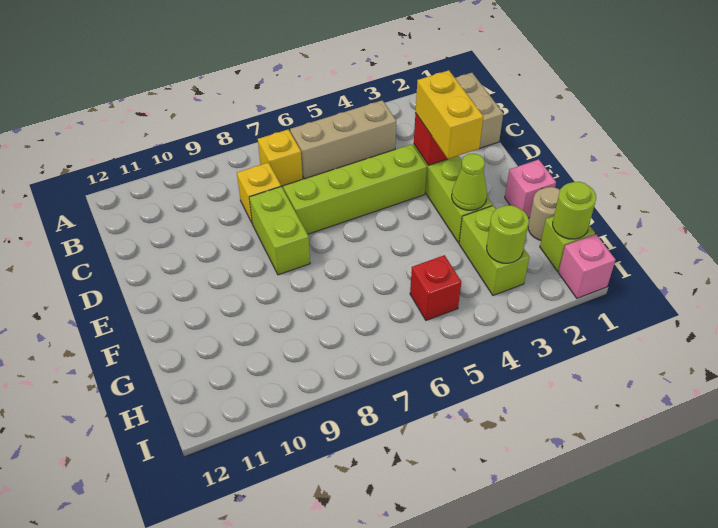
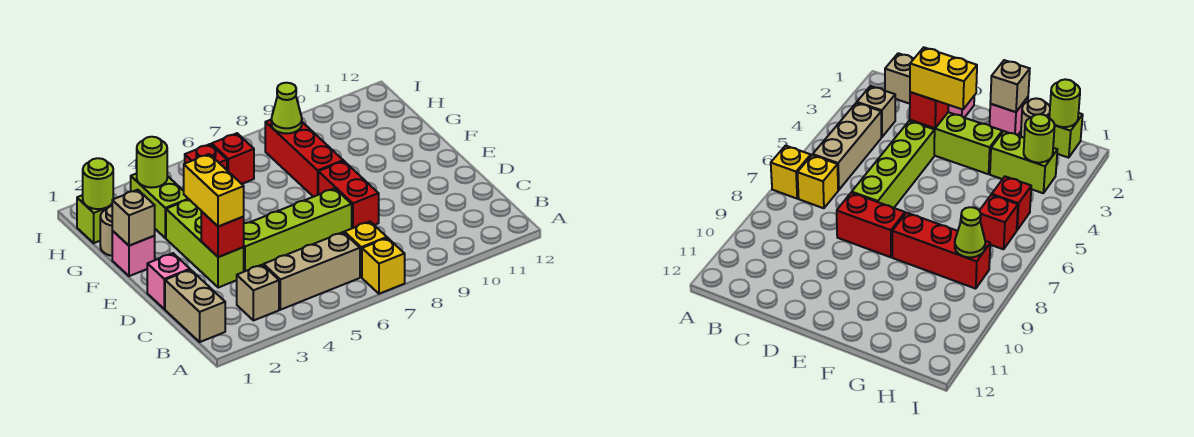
none -> tan 1x1 brick [237,265,279,321]
yellow 1x1 brick [237,163,281,224] -> yellow 1x1 brick moved to [362,238,405,294]
lime 1x2 brick [249,186,310,275] -> red 1x2 brick [318,161,379,228]
none -> tan 1x1 brick [112,190,155,246]
lime 1x1 cone [452,153,487,210] -> lime 1x1 cone moved to [271,83,302,134]
none -> red 1x3 brick [265,120,343,197]
none -> red 1x1 brick [212,133,254,184]
pink 1x1 brick [558,234,615,298] -> pink 1x1 brick moved to [147,253,190,309]

